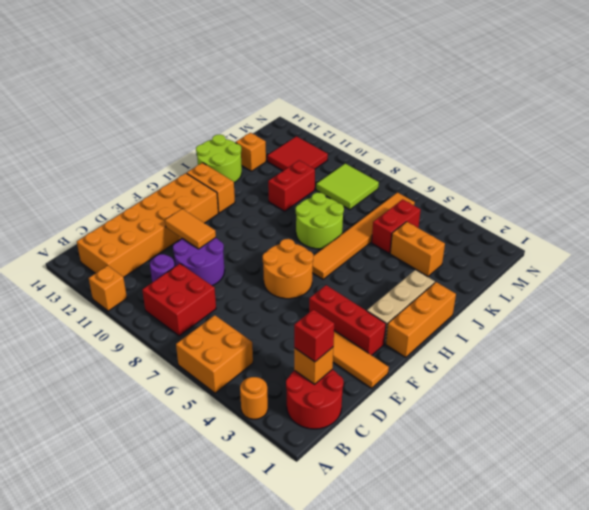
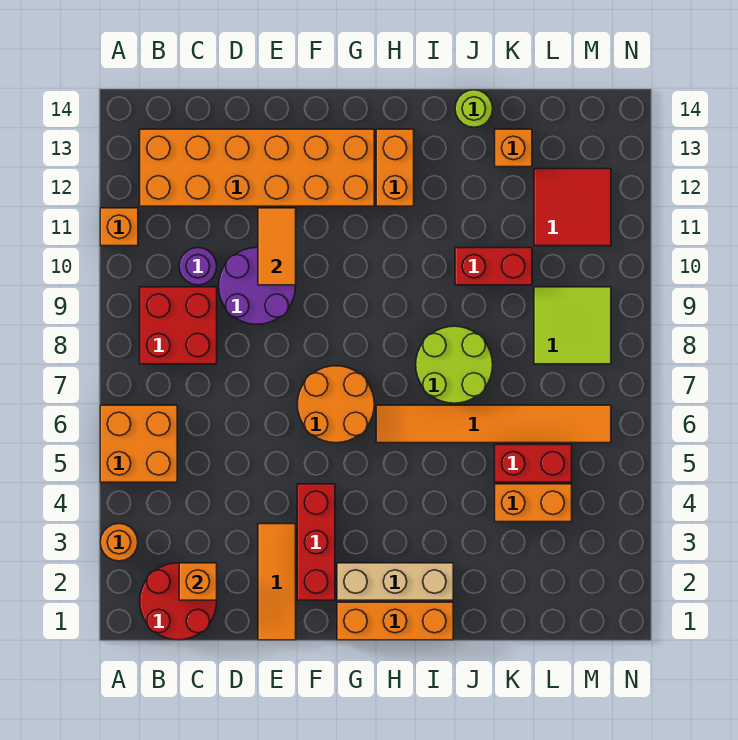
red 1x1 brick [294,309,334,362] -> none
lime 2x2 round brick [196,134,242,183] -> lime 1x1 round brick [455,90,493,127]
orange 1x2 brick [390,222,445,277] -> orange 1x2 brick turned to [495,484,572,522]

